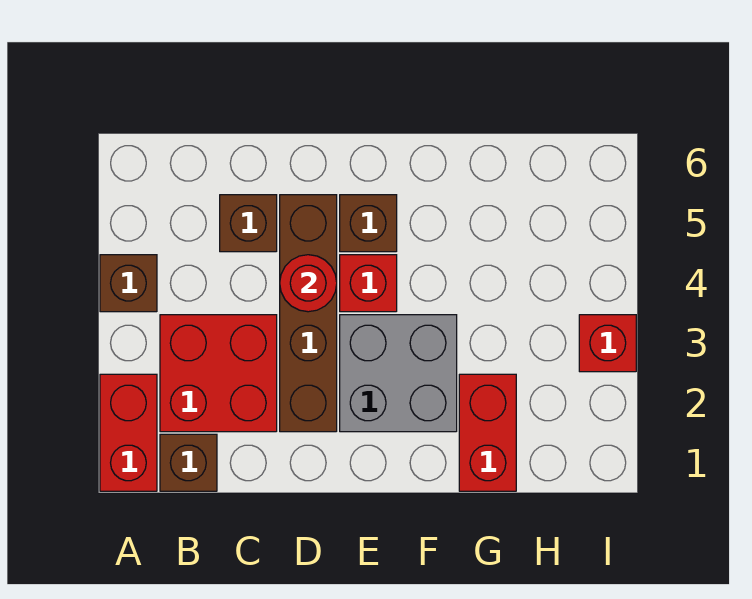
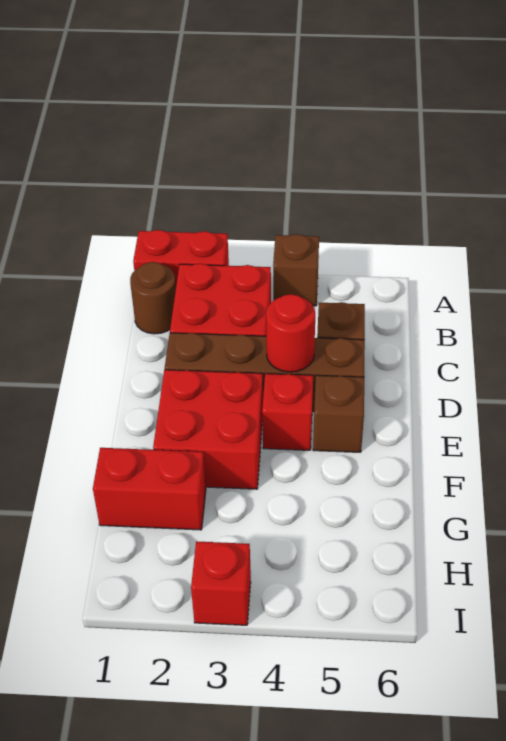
brown 1x1 brick [160,434,217,491] -> brown 1x1 round brick [130,262,176,334]
grey 2x2 brick [340,315,457,432] -> red 2x2 brick [153,370,263,489]

